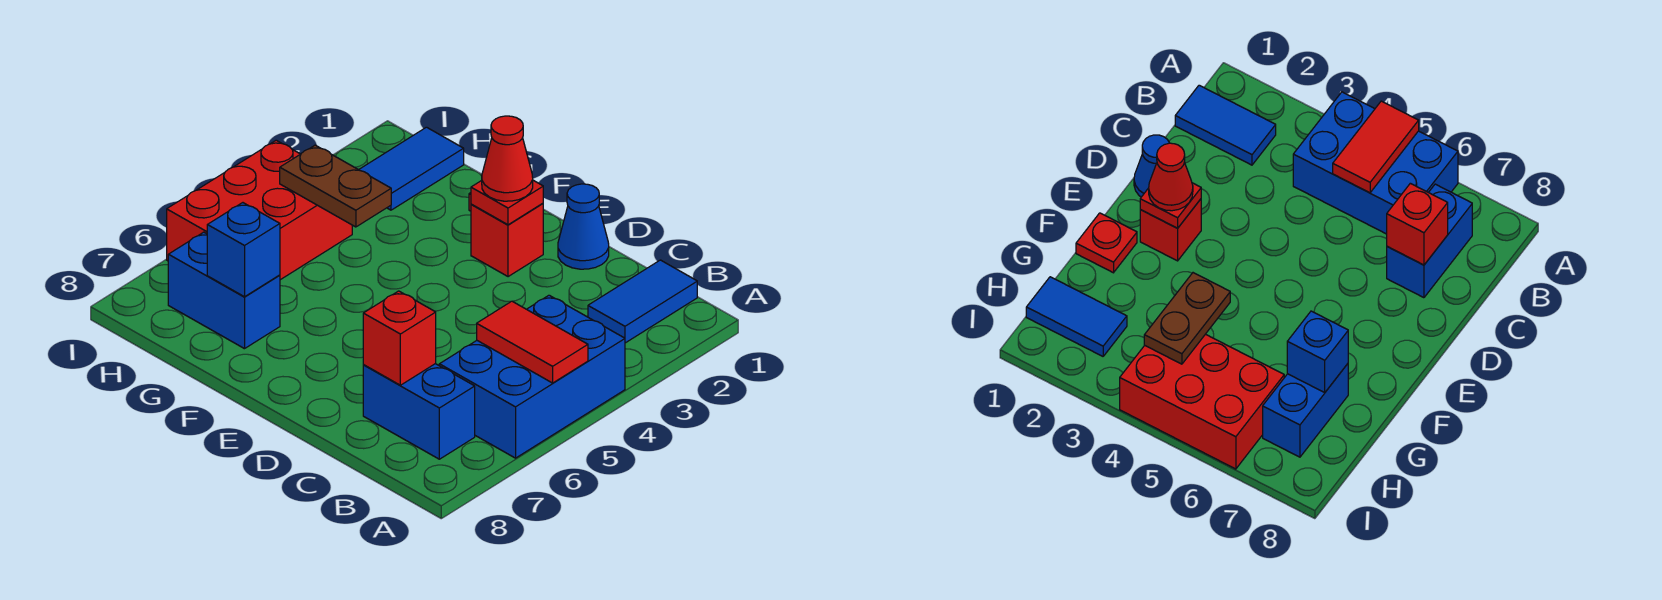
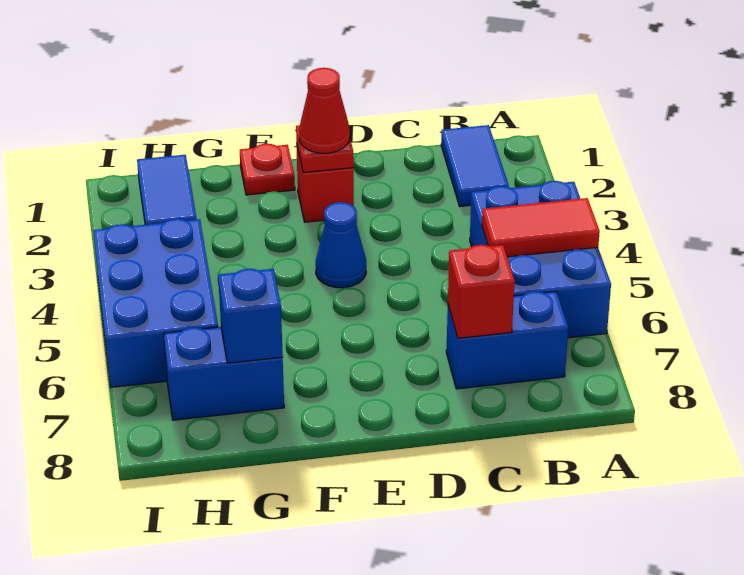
blue 1x1 cone [558,184,609,269] -> blue 1x1 cone moved to [316,202,366,288]
brown 1x2 plate [280,145,391,227] -> none
red 2x3 brick [167,140,352,280] -> blue 2x3 brick [93,219,218,387]

